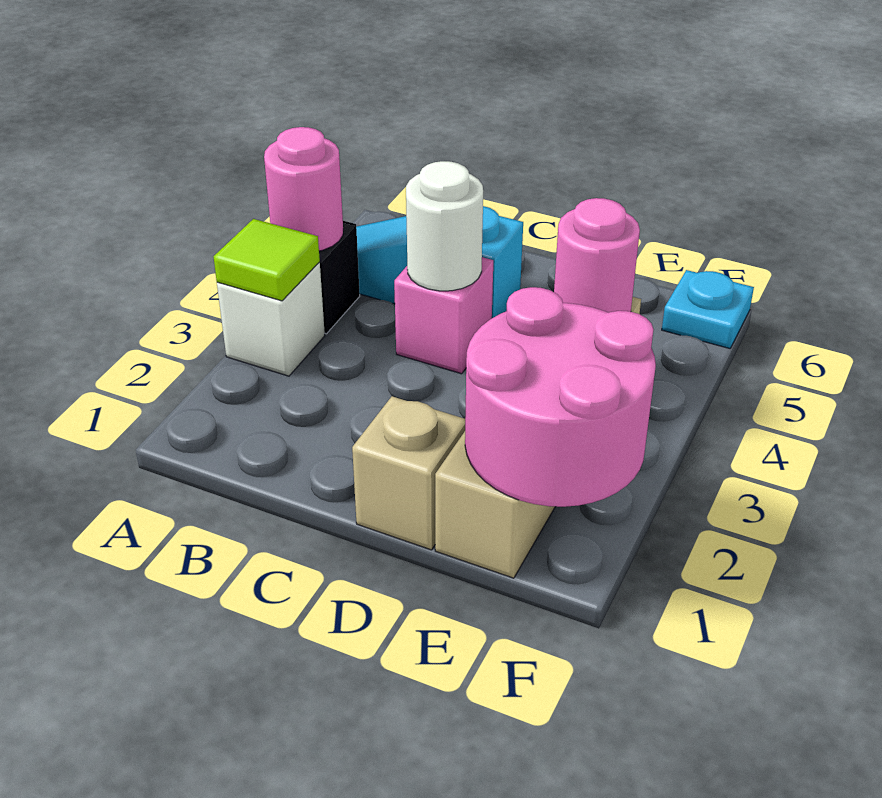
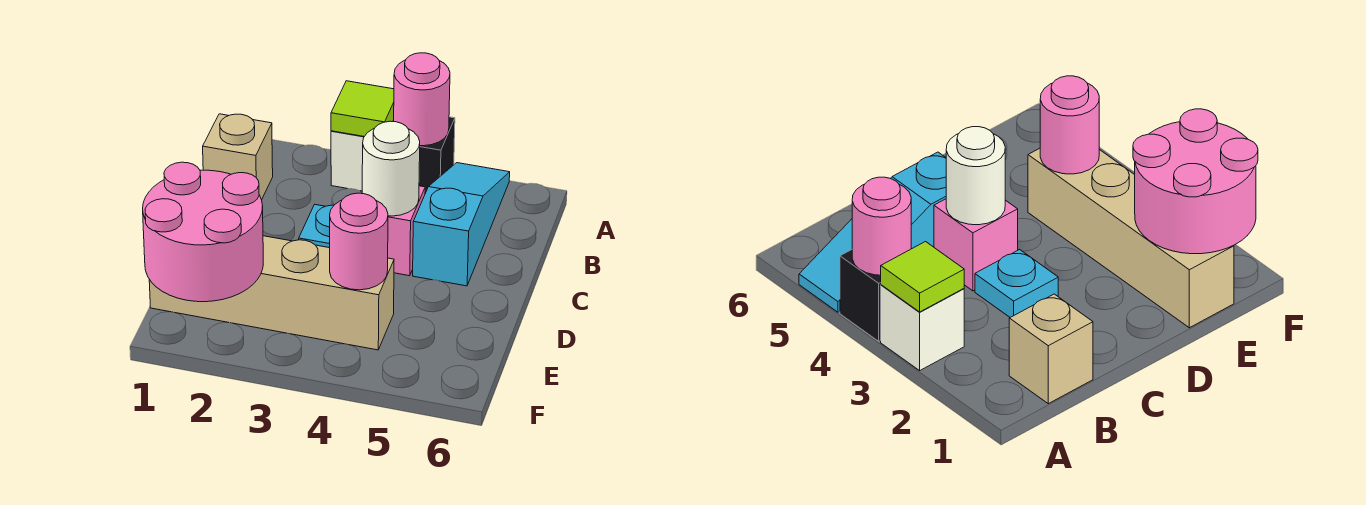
tan 1x1 brick [352,396,465,550] -> tan 1x1 brick moved to [203,114,273,200]
cyan 1x1 plate [662,270,754,348] -> cyan 1x1 plate moved to [299,204,334,248]

